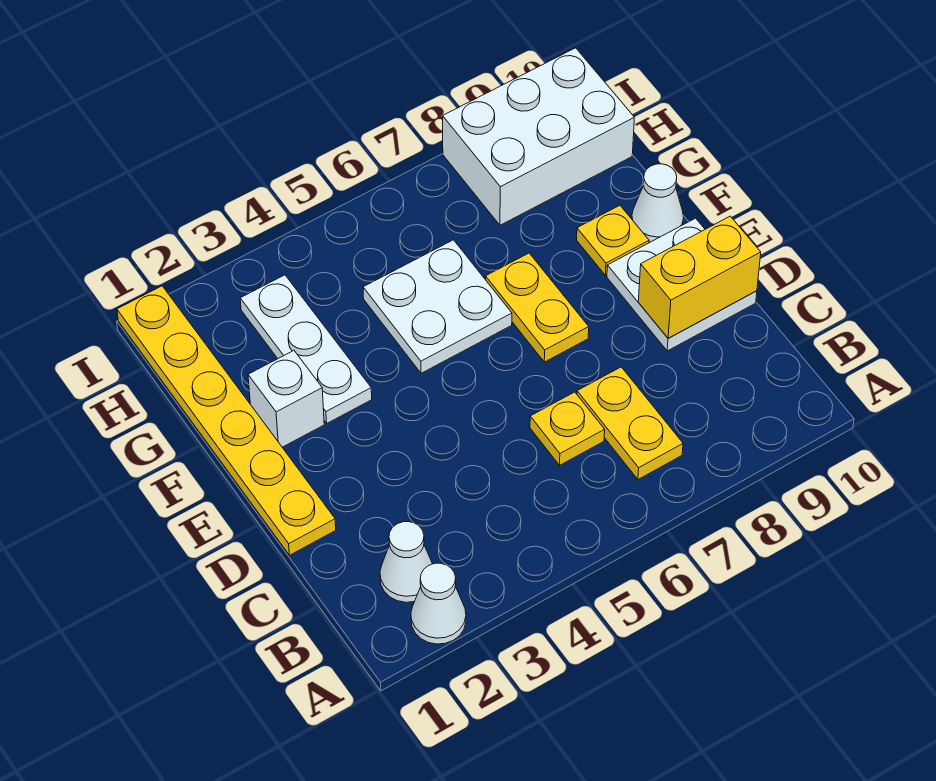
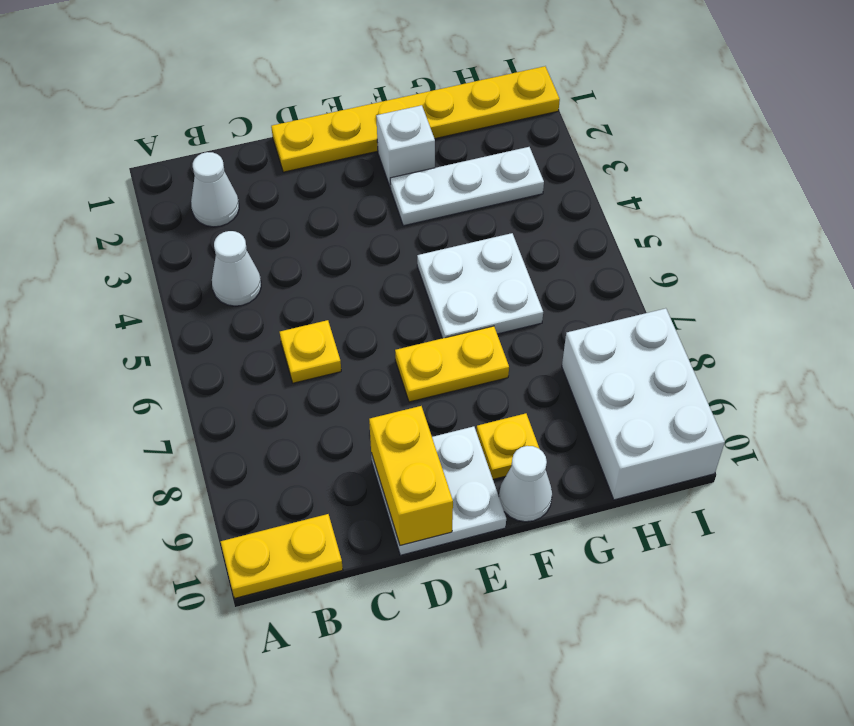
white 1x1 cone [411,563,466,644] -> white 1x1 cone moved to [212,231,261,306]
yellow 1x2 plate [577,367,683,479] -> yellow 1x2 plate moved to [221,514,343,598]

